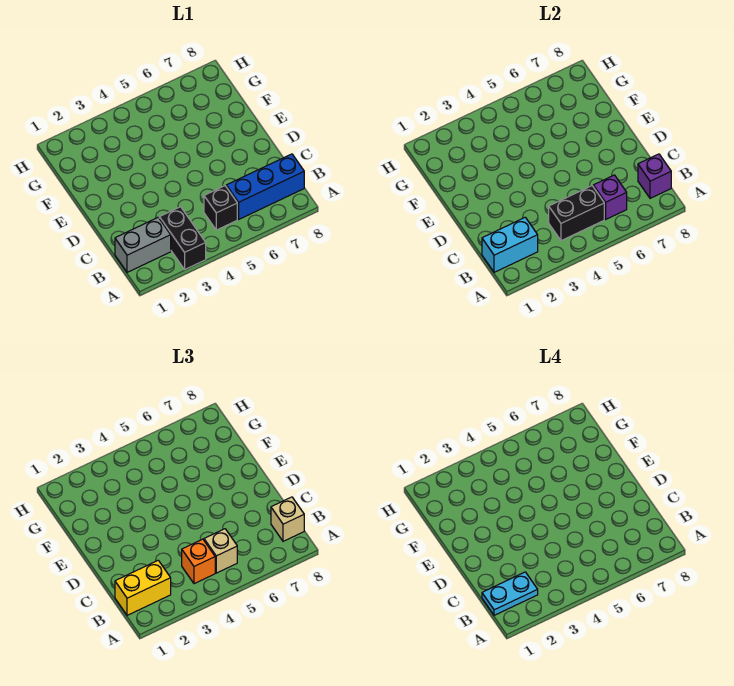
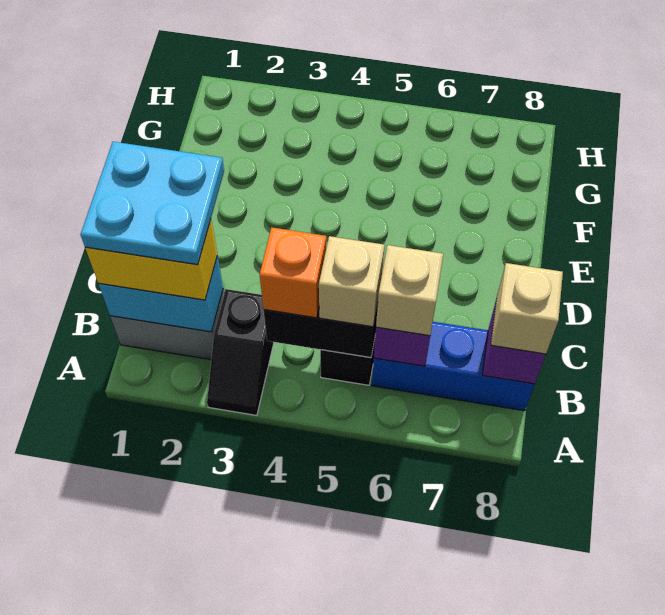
black 1x2 brick [159,207,206,269] -> black 1x2 slope [207,289,274,415]
cyan 1x2 plate [482,572,538,615] -> cyan 2x2 plate [81,142,224,265]
none -> tan 1x1 brick [376,245,443,336]

